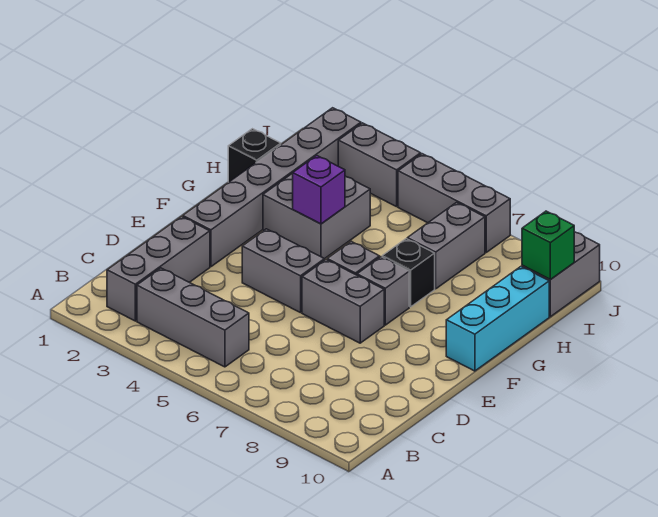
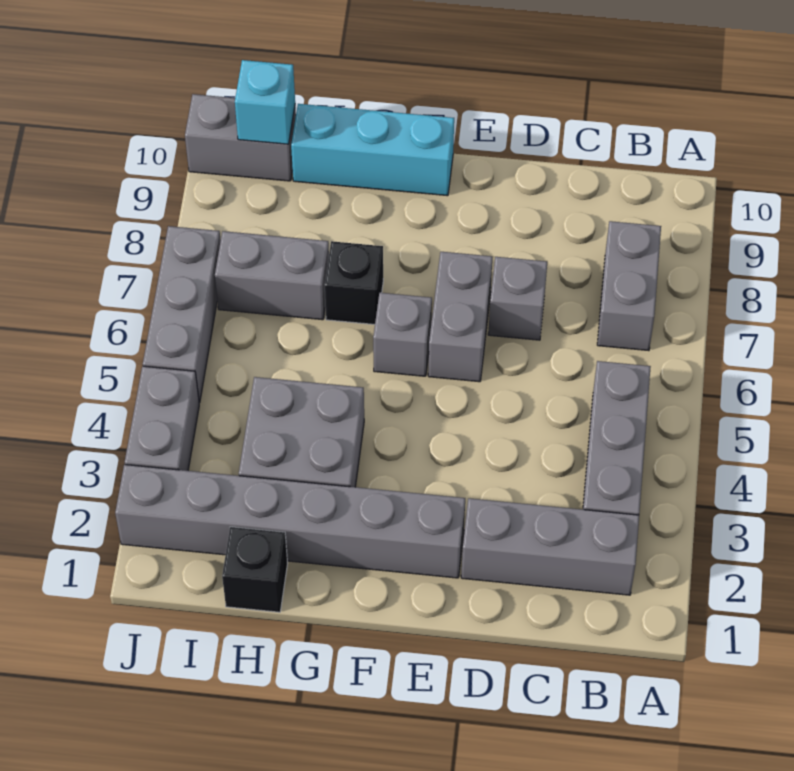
grey 1x2 brick [242,229,325,313] -> grey 1x2 brick moved to [597,221,661,351]
grey 1x1 brick [357,257,409,325] -> grey 1x1 brick moved to [488,257,547,340]
purple 1x1 brick [293,156,345,224] -> none
green 1x1 brick [522,211,574,279] -> cyan 1x1 brick [235,60,295,144]

